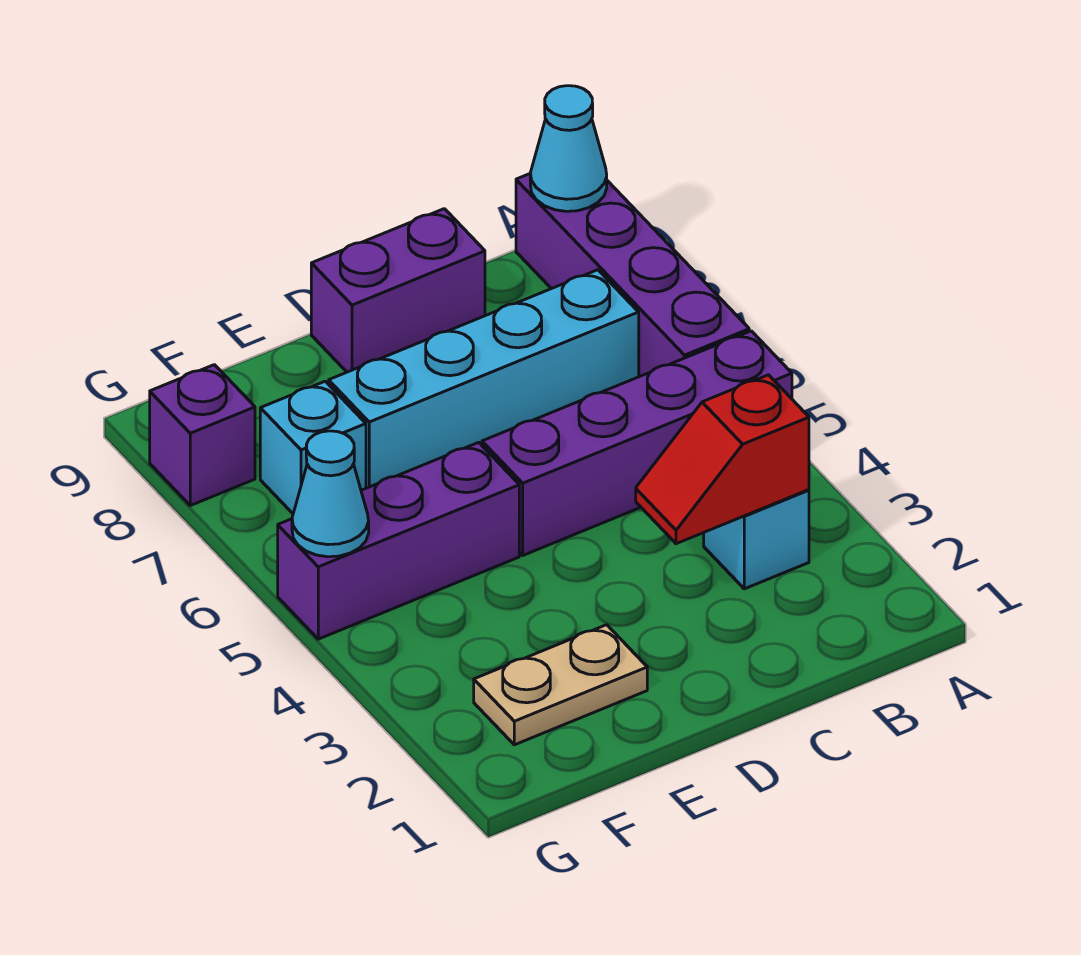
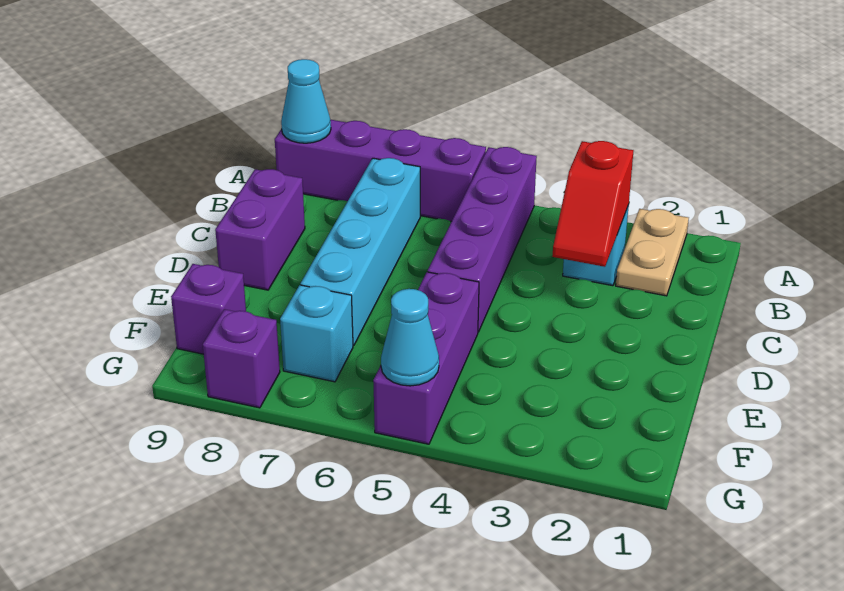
tan 1x2 plate [474,625,647,745] -> tan 1x2 plate moved to [616,209,689,296]
none -> purple 1x1 brick [171,264,246,354]

